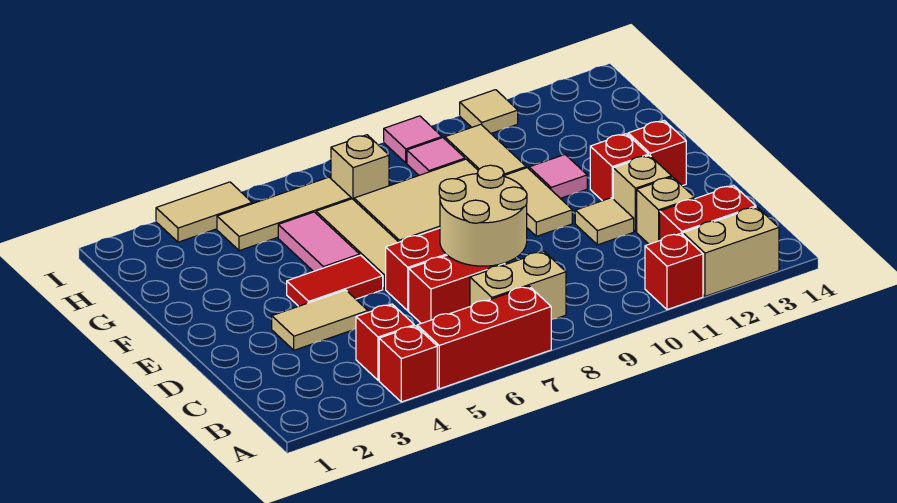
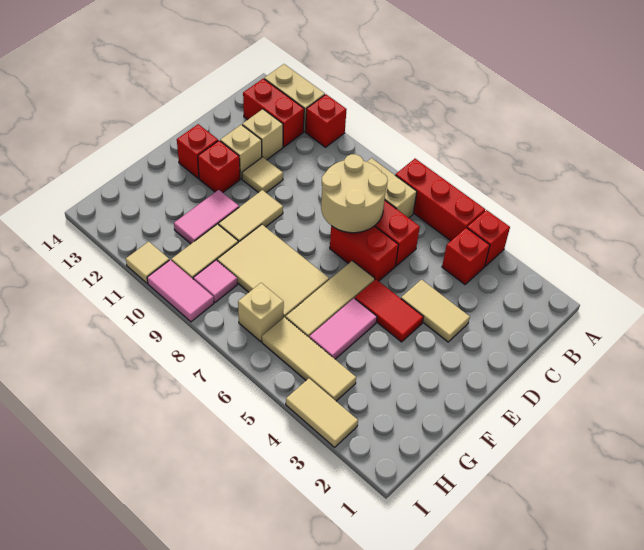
pink 1x1 tile [529,155,587,198] -> pink 1x2 tile [174,190,239,244]
pink 1x1 tile [384,116,442,163] -> pink 1x2 tile [147,260,214,322]

